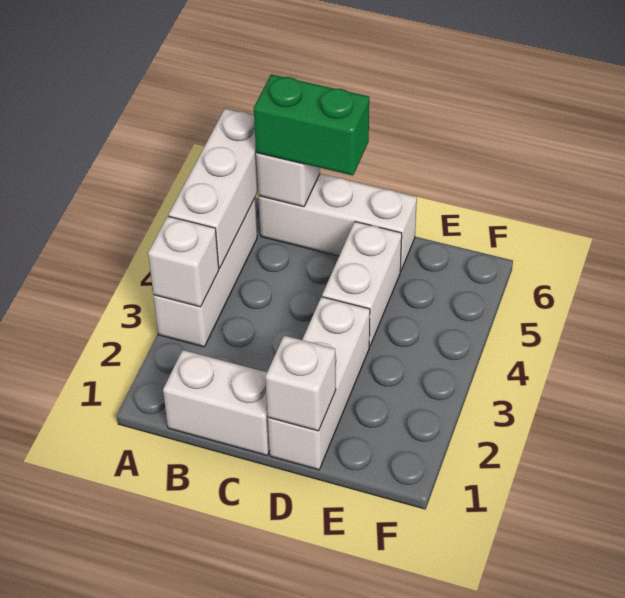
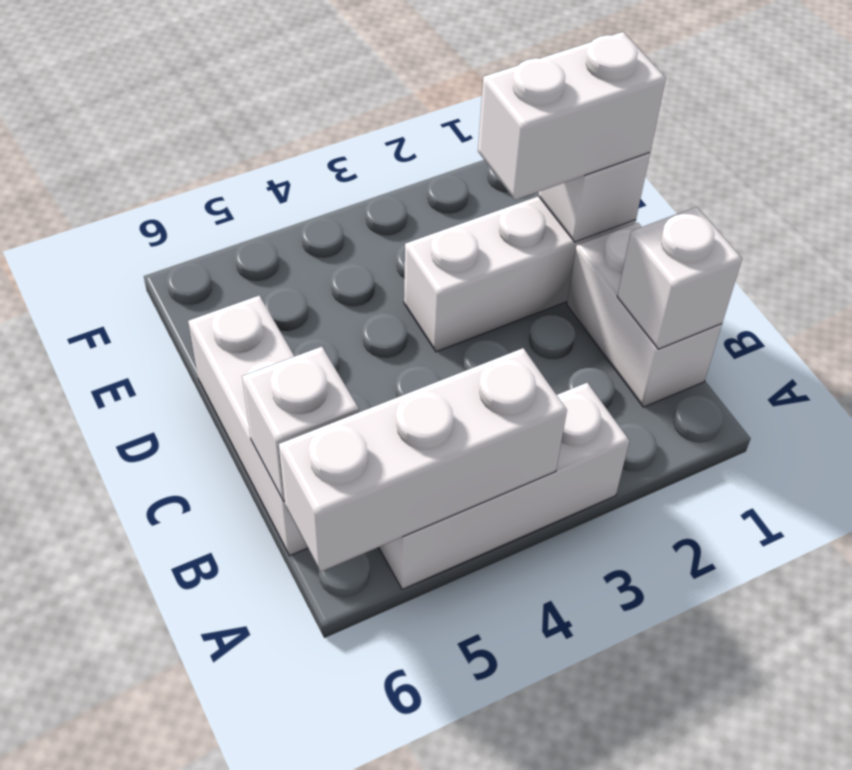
white 1x1 brick [148,216,219,307] -> white 1x1 brick moved to [617,207,742,349]
green 1x2 brick [254,74,369,175] -> none
white 1x2 brick [322,222,402,347] -> white 1x2 brick moved to [478,32,666,200]

